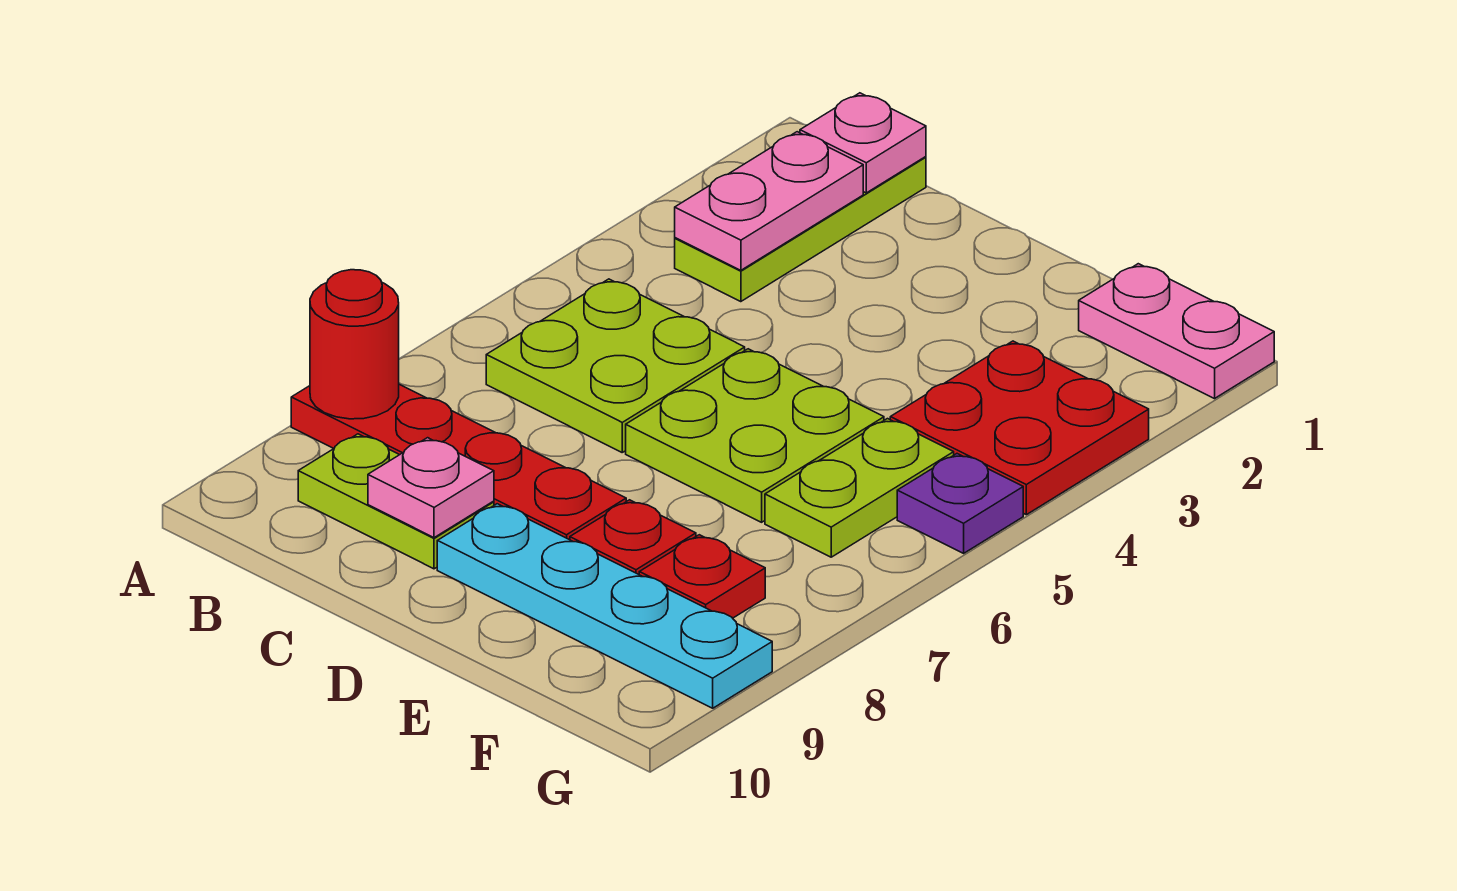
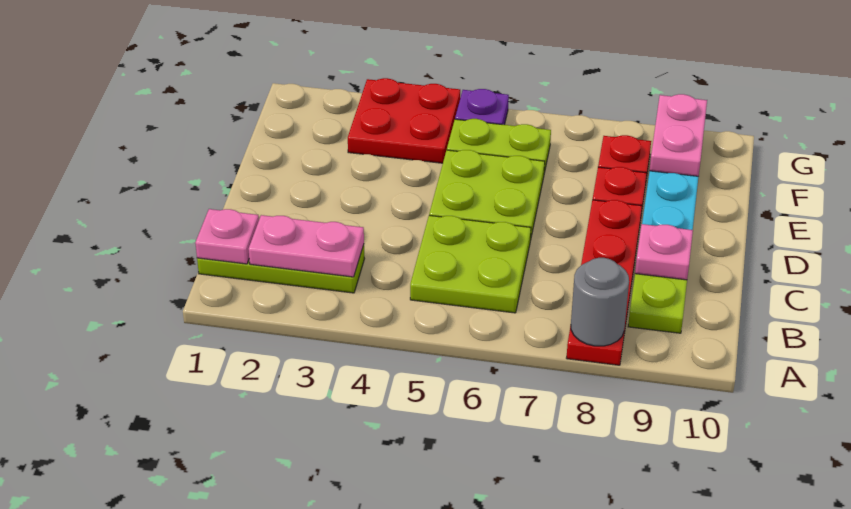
red 1x1 round brick [310,270,399,419] -> grey 1x1 round brick [571,258,629,346]
pink 1x2 plate [1079,264,1274,399] -> pink 1x2 plate moved to [650,94,707,176]

